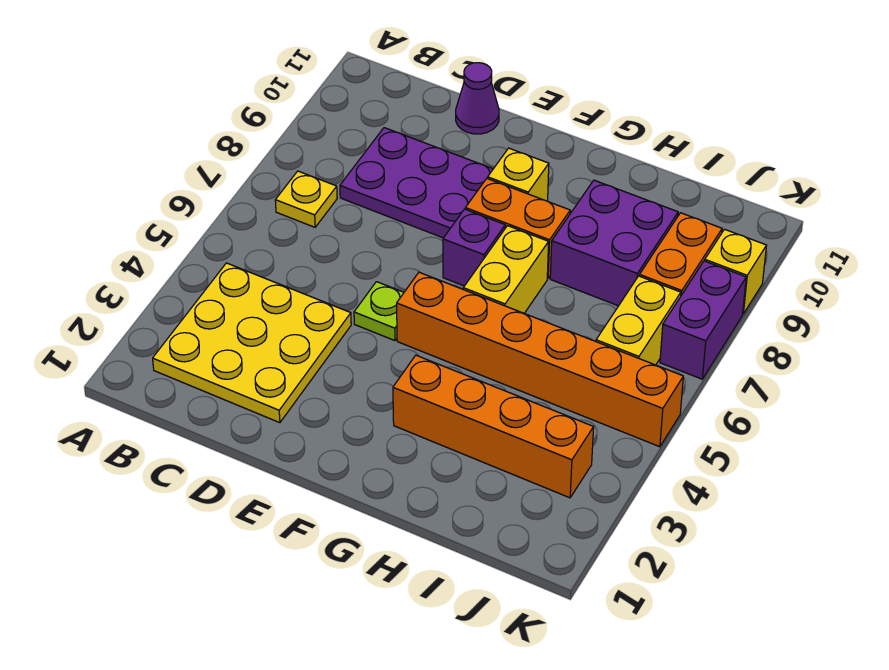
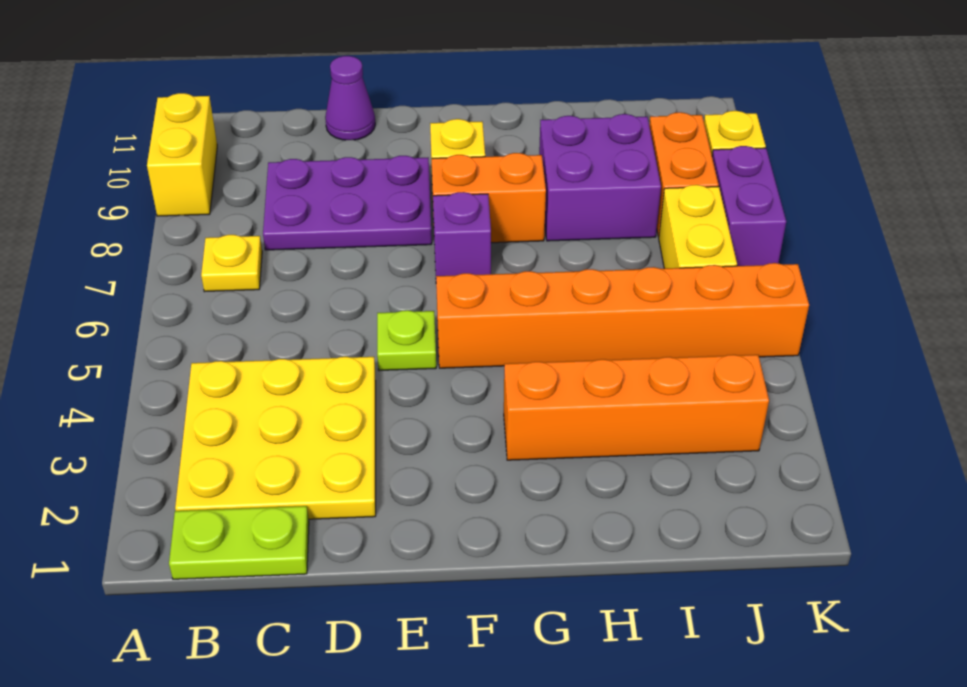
none -> lime 1x2 plate [169,506,309,579]
yellow 1x2 brick [463,226,549,313] -> yellow 1x2 brick moved to [147,93,217,216]

